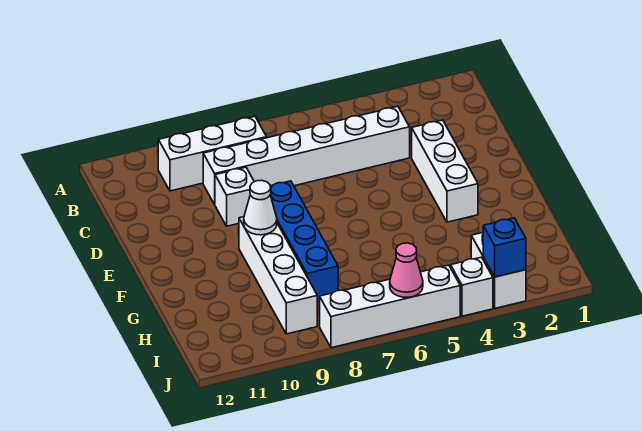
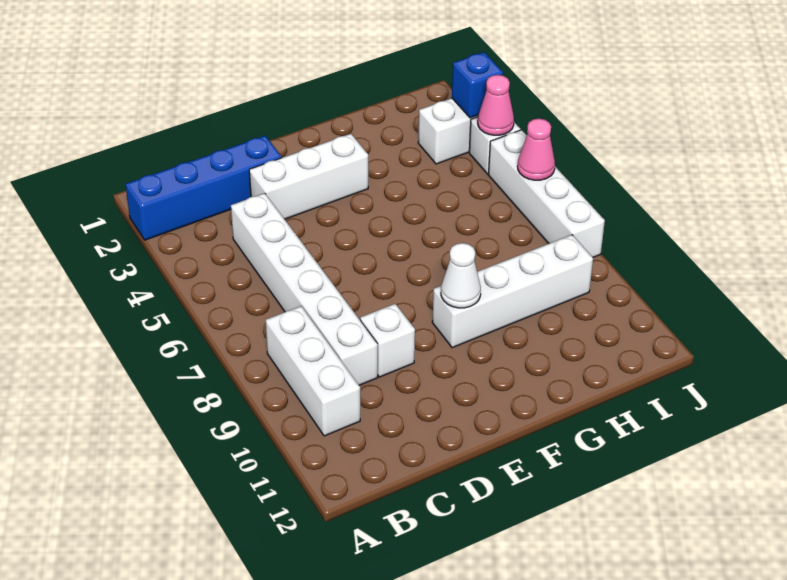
blue 1x4 brick [270,181,338,302] -> blue 1x4 brick moved to [126,136,282,240]
none -> pink 1x1 cone [478,75,514,135]

